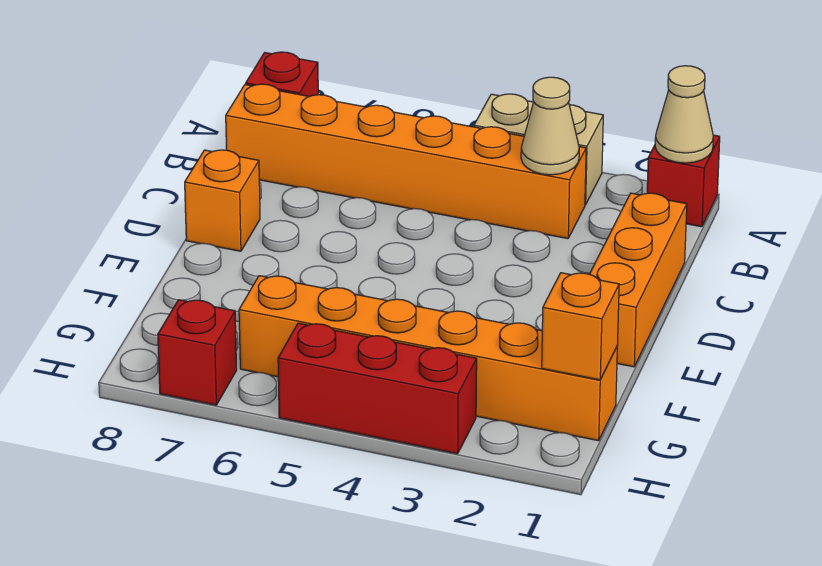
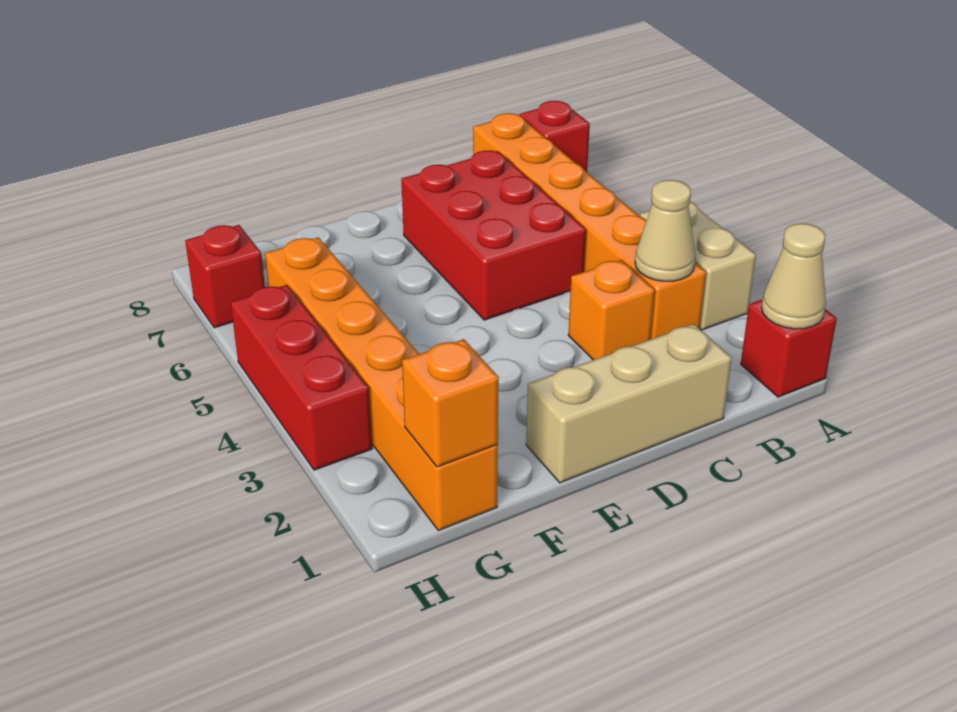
orange 1x3 brick [590,193,687,367] -> tan 1x3 brick [526,324,732,483]
none -> red 2x3 brick [401,151,586,320]
orange 1x1 brick [185,150,260,251] -> orange 1x1 brick moved to [568,260,655,360]

